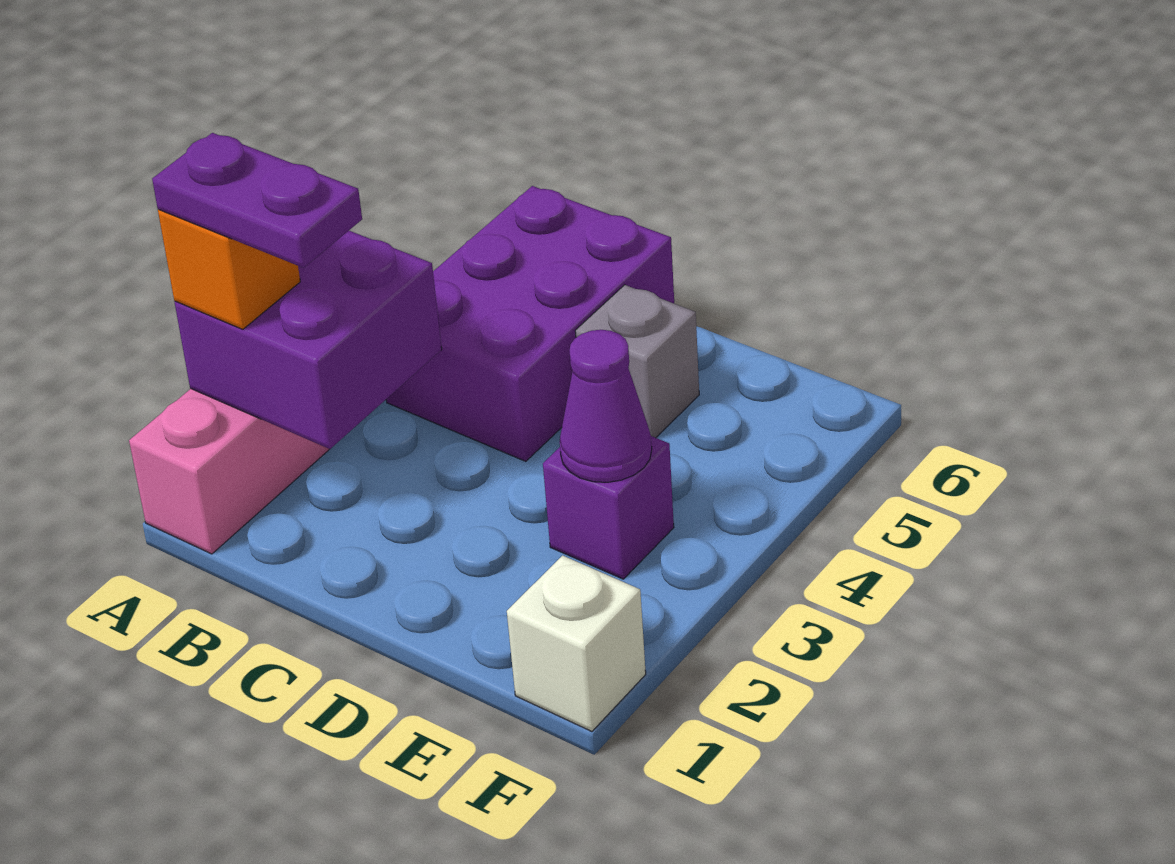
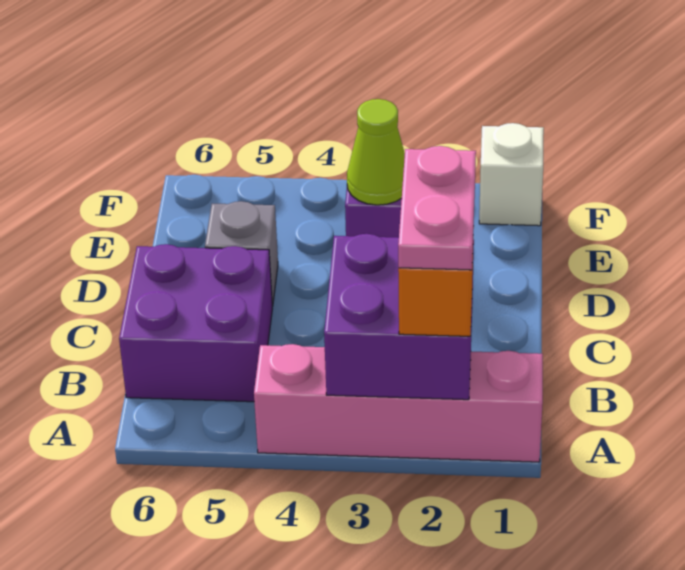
purple 1x2 plate [152,133,362,268] -> pink 1x2 plate [398,146,476,270]
purple 2x3 brick [386,186,674,461] -> purple 2x2 brick [119,244,272,402]
purple 1x1 cone [560,330,652,482] -> lime 1x1 cone [347,99,405,205]

